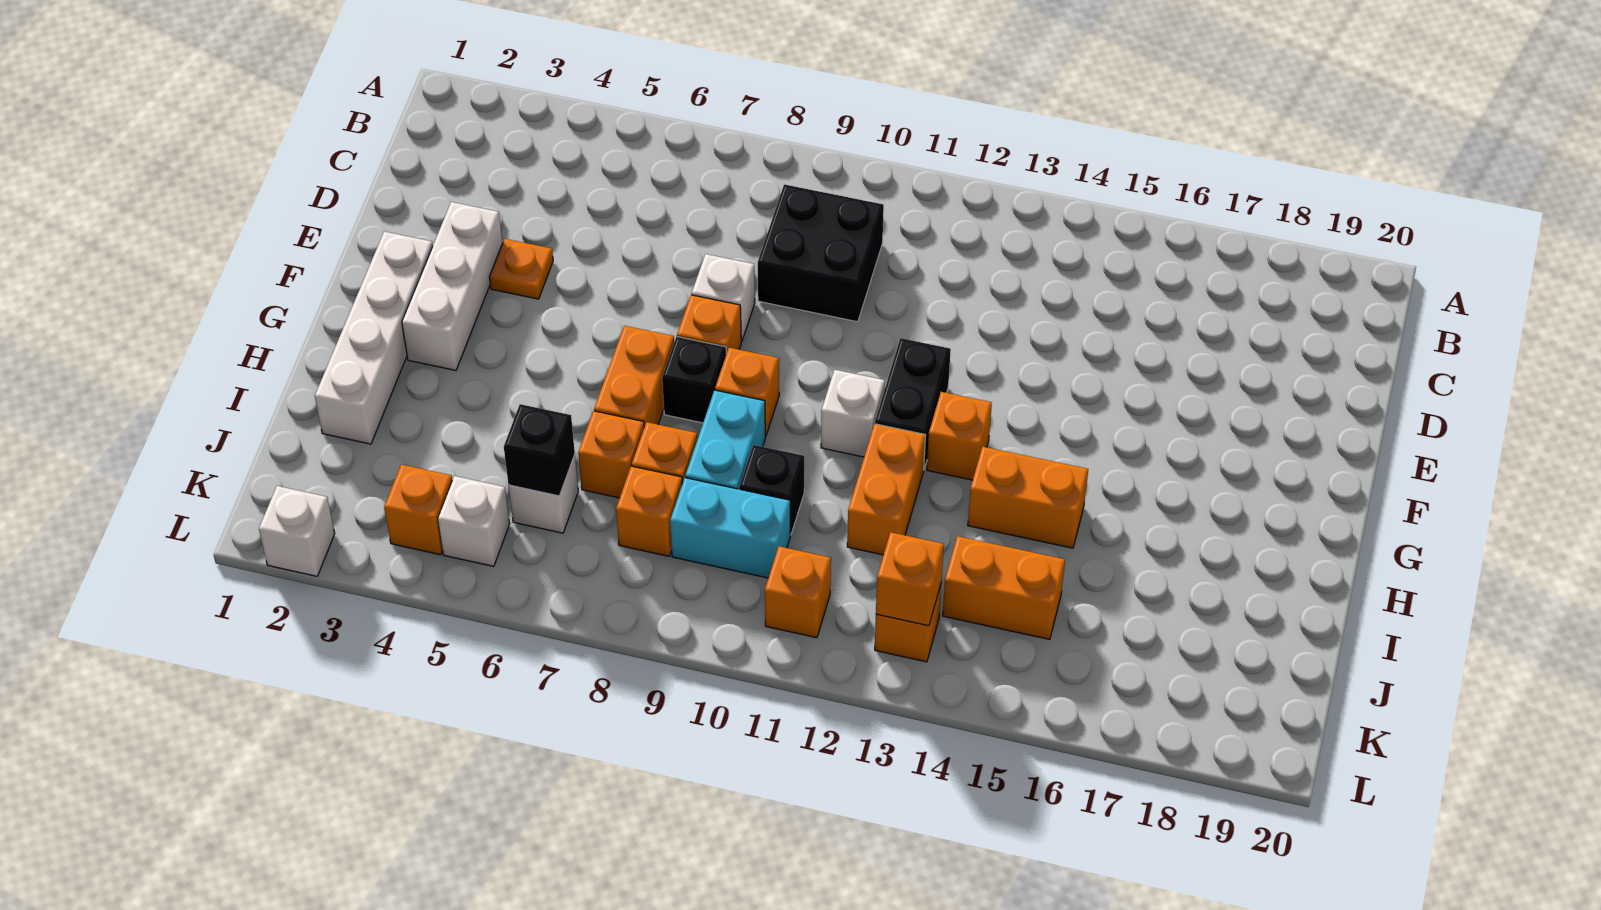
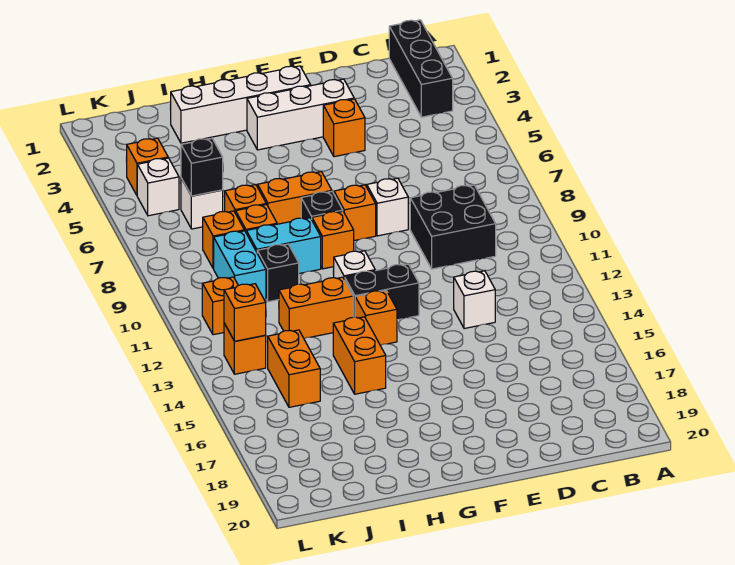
none -> black 1x3 brick [389,20,453,117]
orange 1x1 plate [489,239,553,299] -> orange 1x1 brick [323,99,365,157]
white 1x1 brick [259,486,335,576] -> white 1x1 brick moved to [454,271,495,329]

